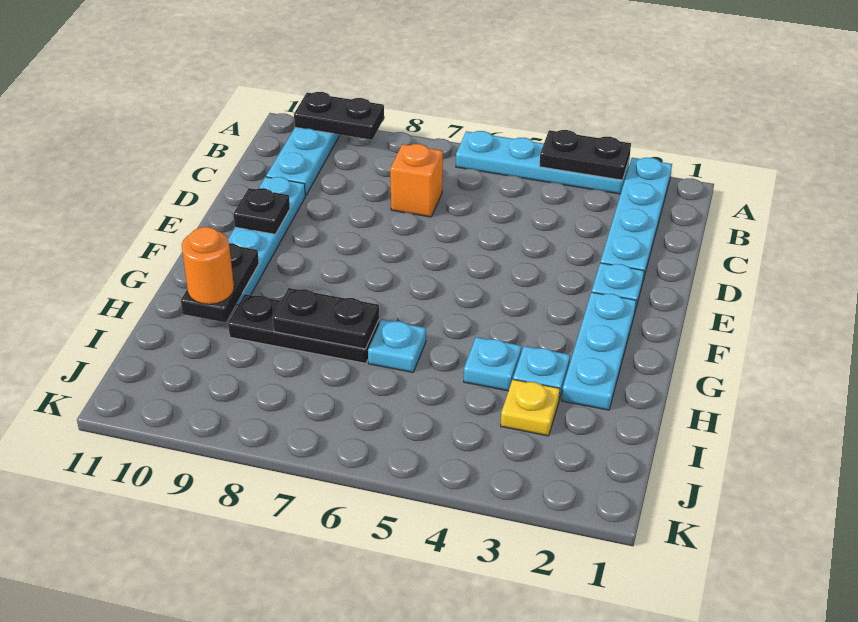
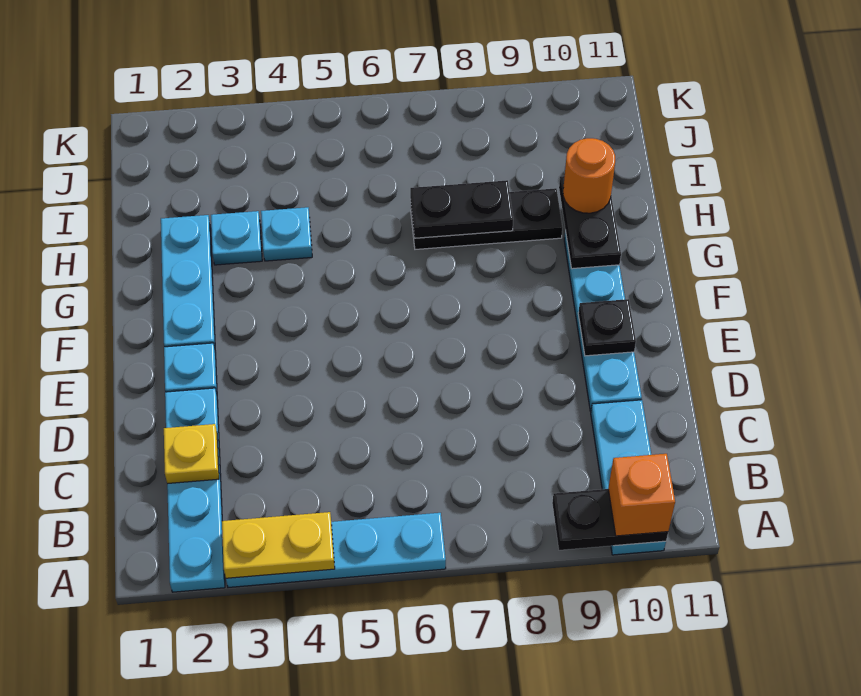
black 1x2 plate [539,130,631,180] -> yellow 1x2 plate [222,512,335,578]
orange 1x1 brick [390,144,443,217] -> orange 1x1 brick moved to [608,454,675,536]
cyan 1x1 plate [368,320,426,372] -> none
yellow 1x1 plate [501,379,560,436] -> yellow 1x1 plate moved to [164,424,219,484]

